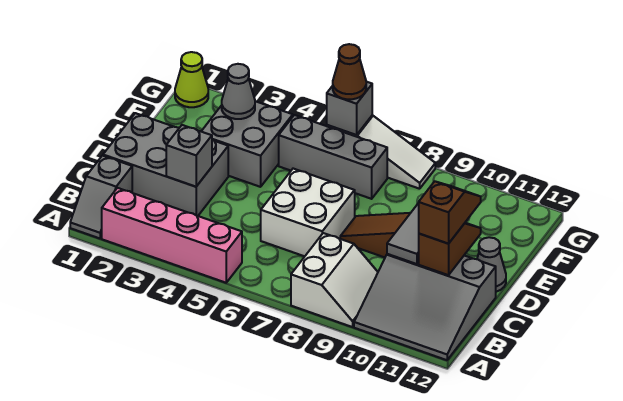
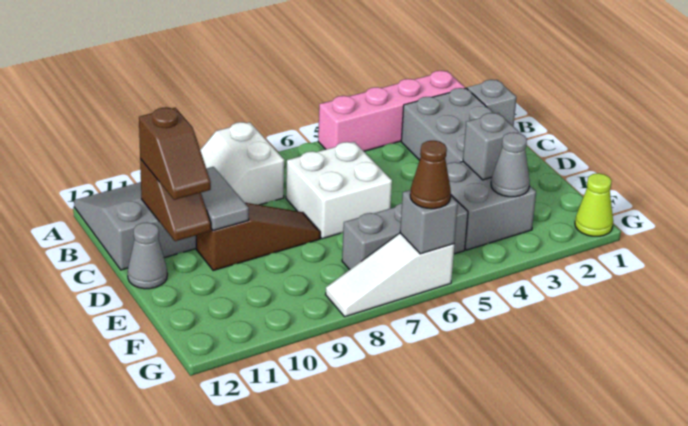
grey 2x3 brick [103,113,228,216] -> grey 2x3 brick turned to [401,88,493,164]
grey 1x1 brick [166,125,212,187] -> grey 1x1 brick moved to [463,113,519,180]

